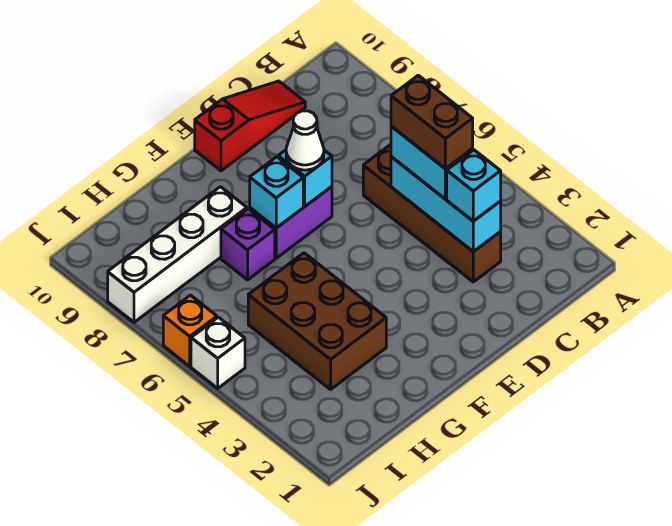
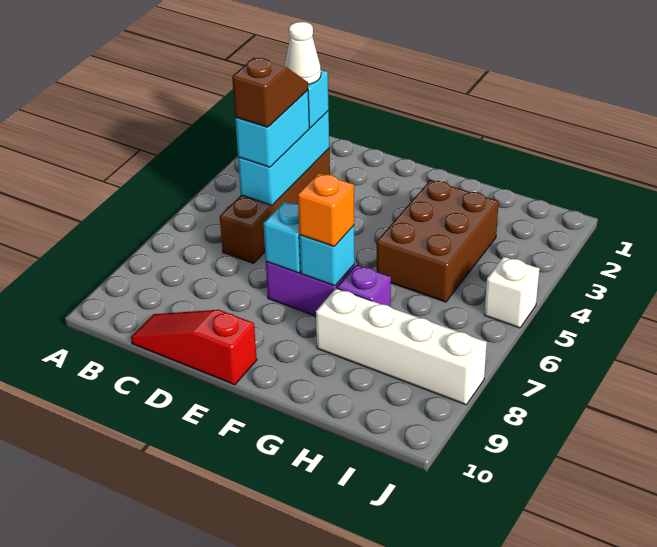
brown 1x2 brick [391,75,473,169] -> brown 1x2 slope [232,58,308,127]
white 1x1 cone [286,111,324,170] -> white 1x1 cone moved to [284,22,321,84]
orange 1x1 brick [163,295,217,366] -> orange 1x1 brick moved to [298,173,354,246]

